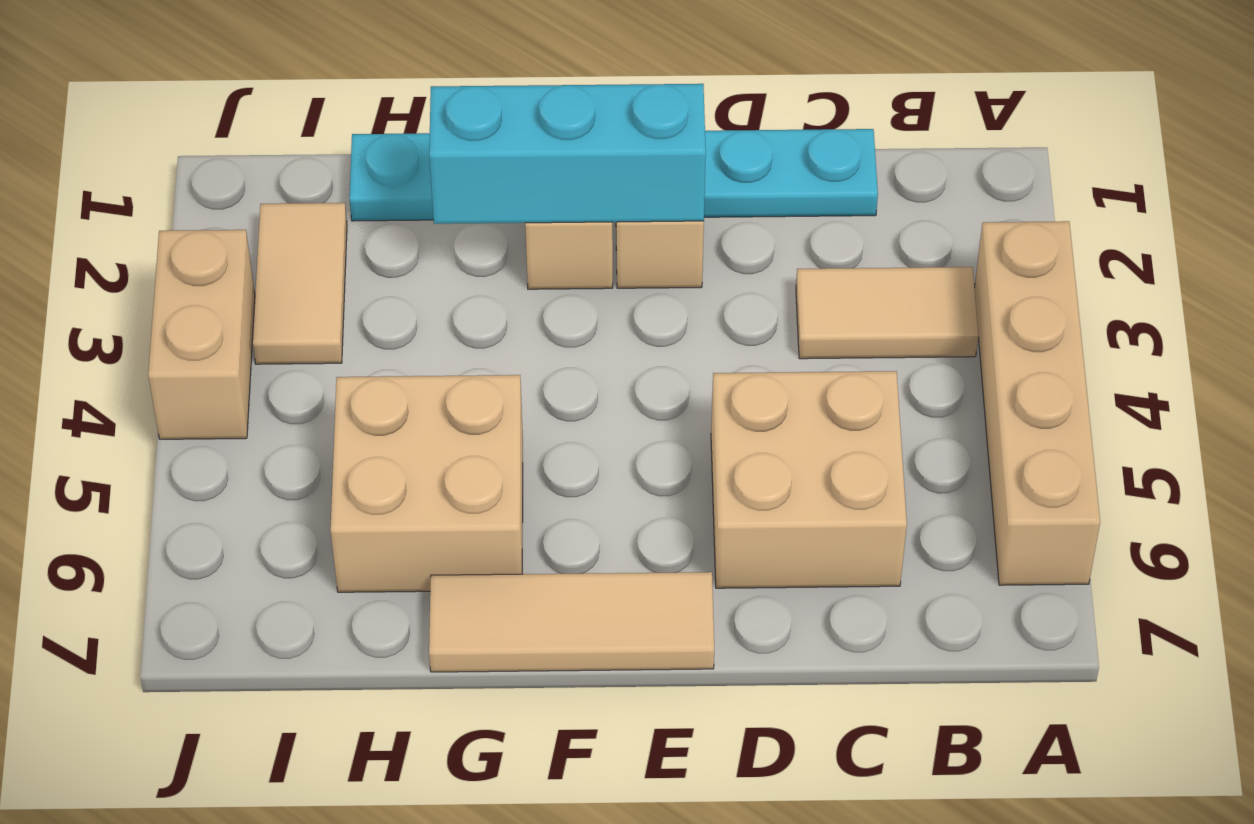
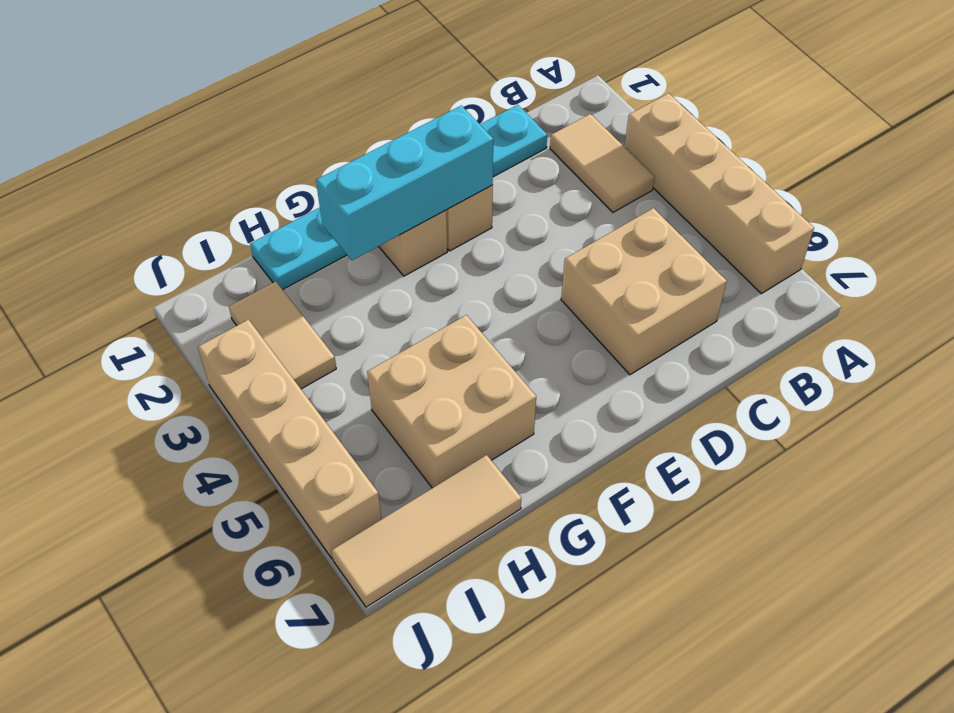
tan 1x2 tile [796,267,978,359] -> tan 1x2 tile turned to [550,114,655,212]
tan 1x3 tile [429,572,714,672] -> tan 1x3 tile moved to [331,455,521,607]
tan 1x2 brick [148,230,255,439] -> tan 1x4 brick [198,320,382,559]

